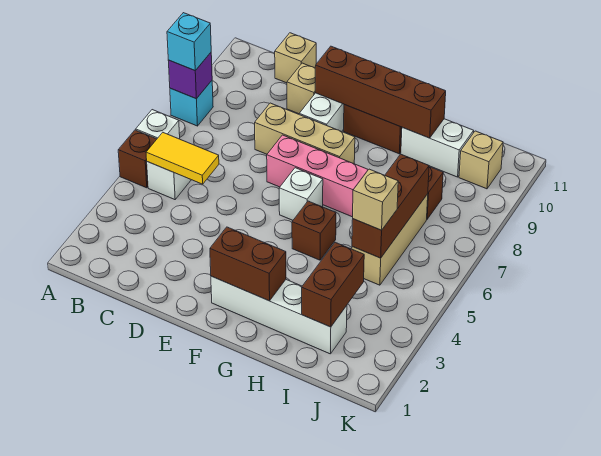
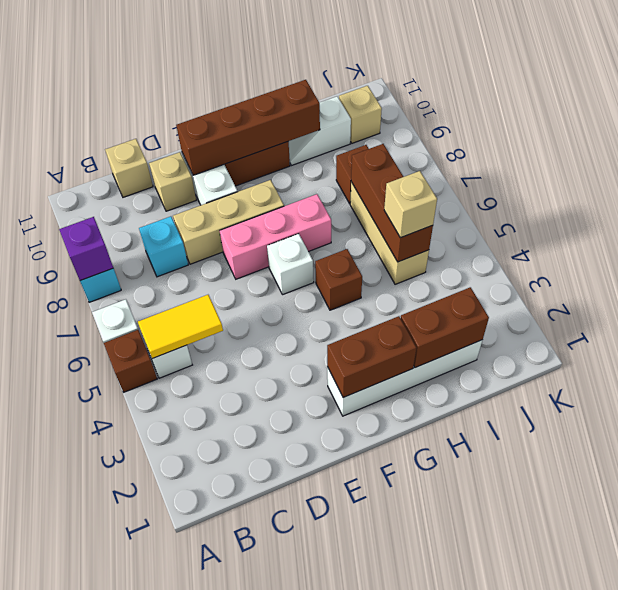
cyan 1x1 brick [167,13,211,70] -> cyan 1x1 brick moved to [139,216,188,277]
white 1x2 brick [401,119,474,177] -> white 1x2 slope [288,96,351,166]
brown 1x2 brick [302,242,364,327] -> brown 1x2 brick turned to [401,287,489,368]

